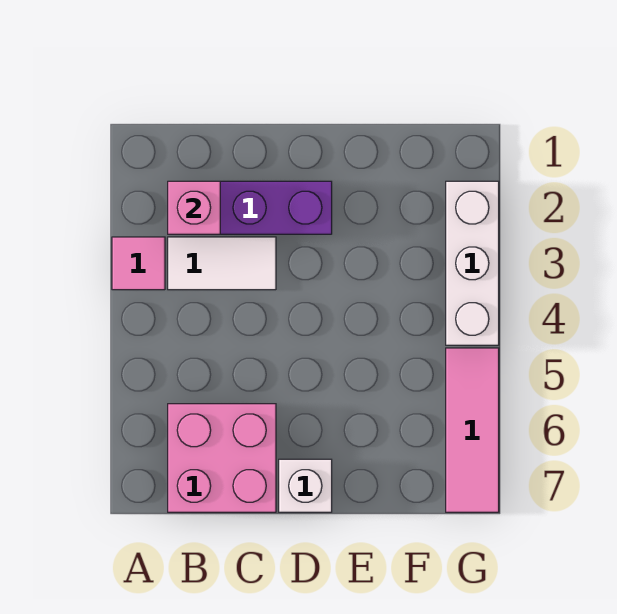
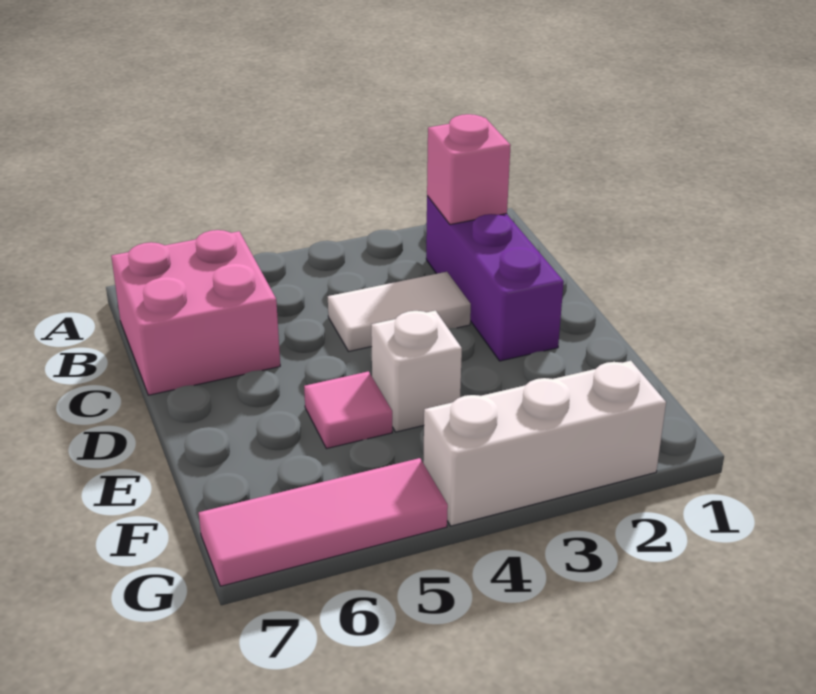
pink 1x1 tile [112,237,165,290] -> pink 1x1 tile moved to [304,371,392,449]
white 1x2 tile [168,237,276,290] -> white 1x2 tile turned to [328,272,471,351]
white 1x1 brick [279,459,332,512] -> white 1x1 brick moved to [371,310,462,432]

